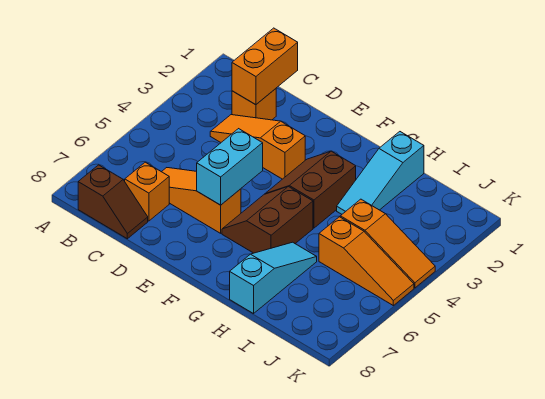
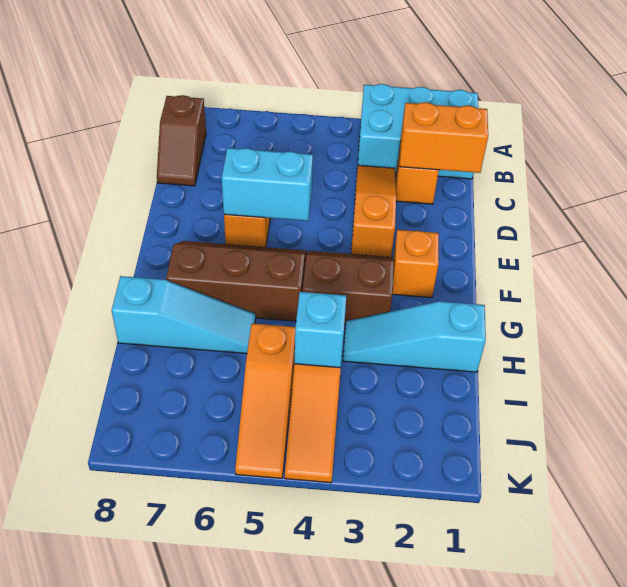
none -> cyan 2x3 brick [358,84,478,179]
orange 1x1 brick [125,162,169,221] -> orange 1x1 brick moved to [392,230,439,298]
brown 2x2 slope [222,186,313,253] -> brown 2x3 slope [166,241,307,321]
none -> cyan 1x1 brick [295,292,346,368]

